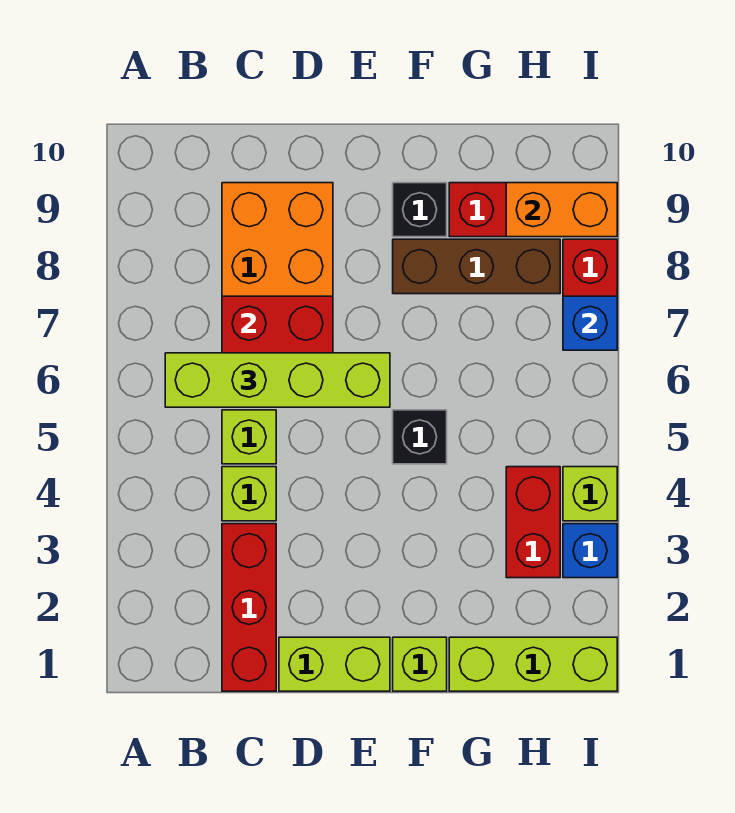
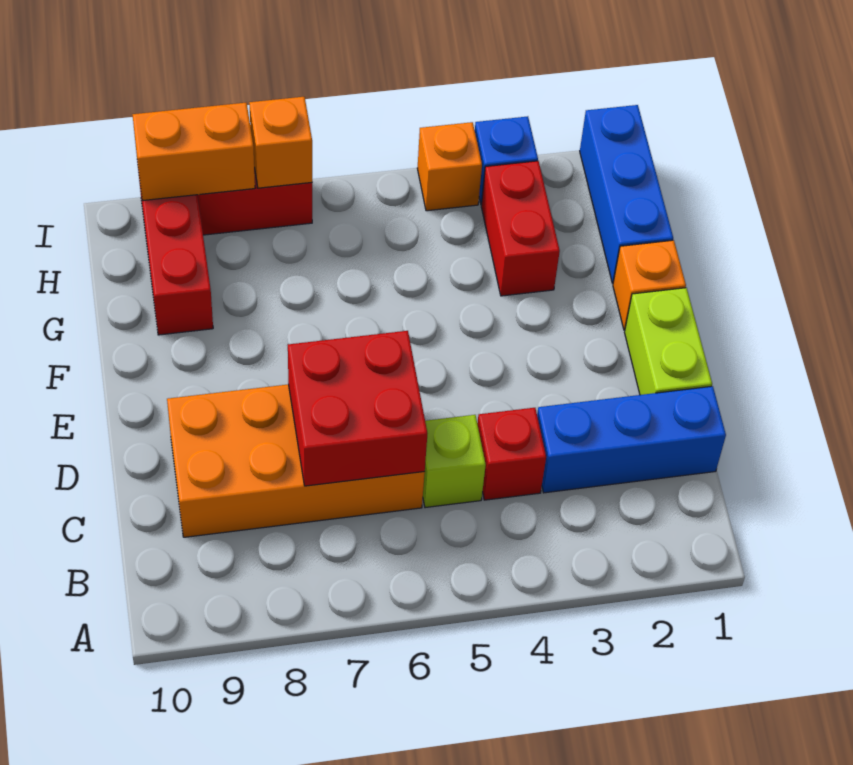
lime 1x4 brick [165,353,390,407] -> none
red 1x3 brick [222,524,276,691] -> blue 1x3 brick [537,386,726,493]
lime 1x1 brick [222,467,276,521] -> red 1x1 brick [477,408,546,500]
lime 1x1 brick [393,637,447,691] -> orange 1x1 brick [613,240,686,330]
black 1x1 brick [393,410,447,464] -> none
brown 1x3 brick [393,239,560,294] -> none
black 1x1 brick [393,183,447,237] -> none
lime 1x3 brick [449,637,617,691] -> blue 1x3 brick [580,105,673,283]
red 1x2 brick [506,467,560,578] -> red 1x2 brick turned to [481,161,560,296]
orange 1x2 brick [506,183,617,237] -> orange 1x2 brick turned to [132,103,255,201]
lime 1x1 brick [563,467,617,521] -> orange 1x1 brick [417,122,482,211]
blue 1x1 brick [563,296,617,350] -> orange 1x1 brick [249,97,312,188]

